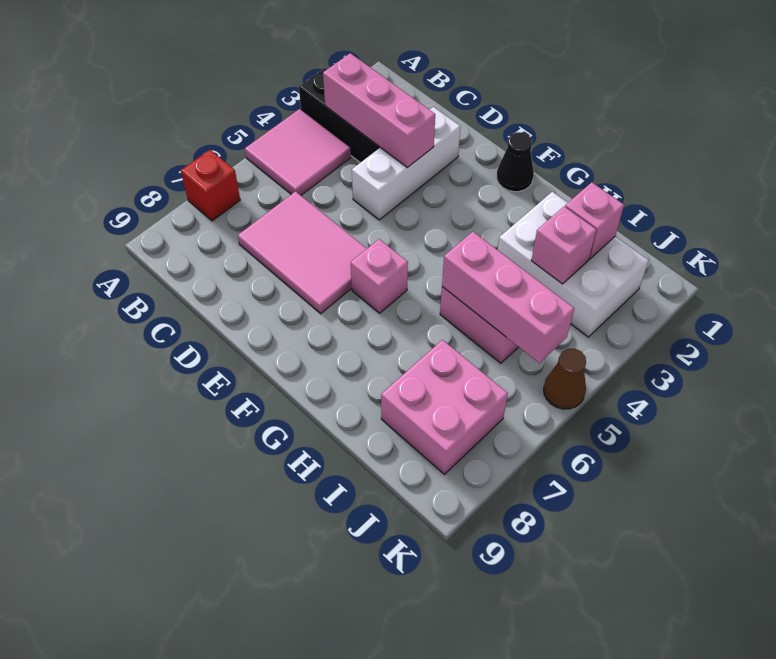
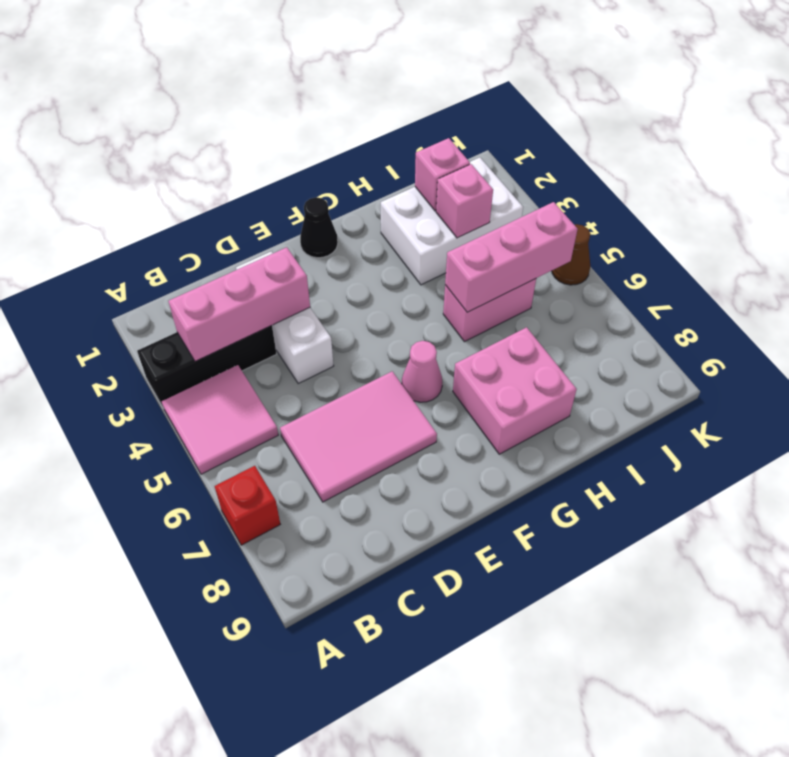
pink 1x1 brick [351,239,408,313] -> pink 1x1 cone [402,341,442,402]
pink 2x2 brick [381,340,508,474] -> pink 2x2 brick moved to [453,327,577,454]

